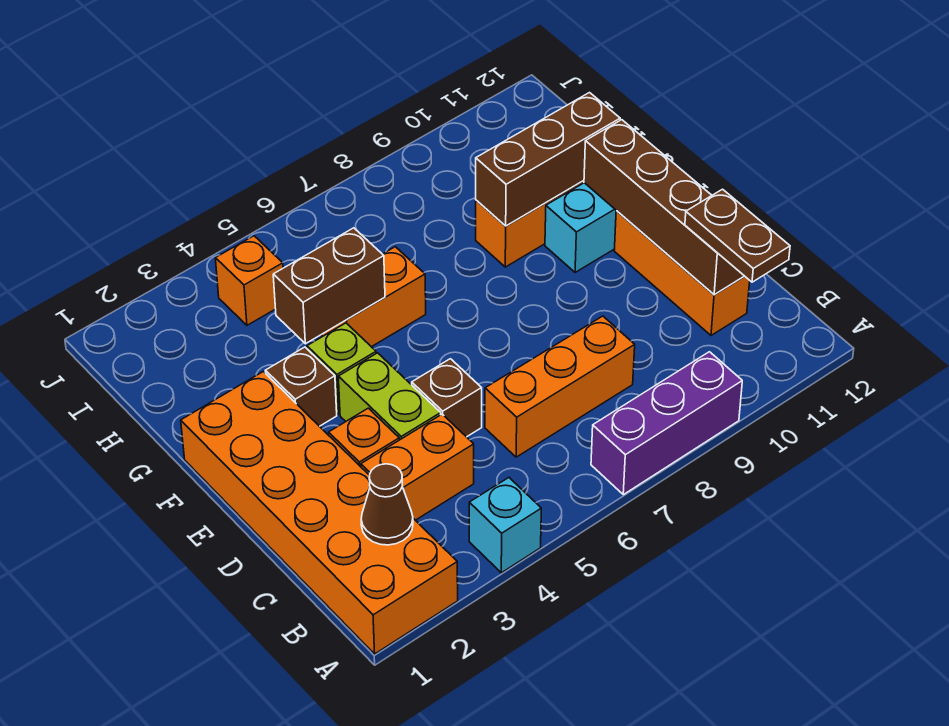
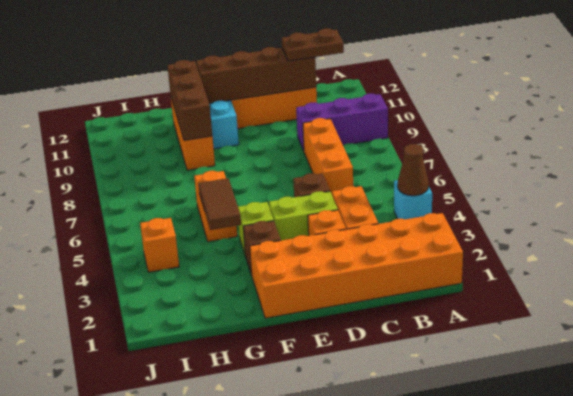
purple 1x3 brick [591,352,742,495] -> purple 1x3 brick turned to [296,94,388,151]
brown 1x1 cone [361,464,413,545] -> brown 1x1 cone moved to [398,144,429,196]
brown 1x2 brick [273,228,385,344] -> brown 1x2 tile [198,178,241,230]

